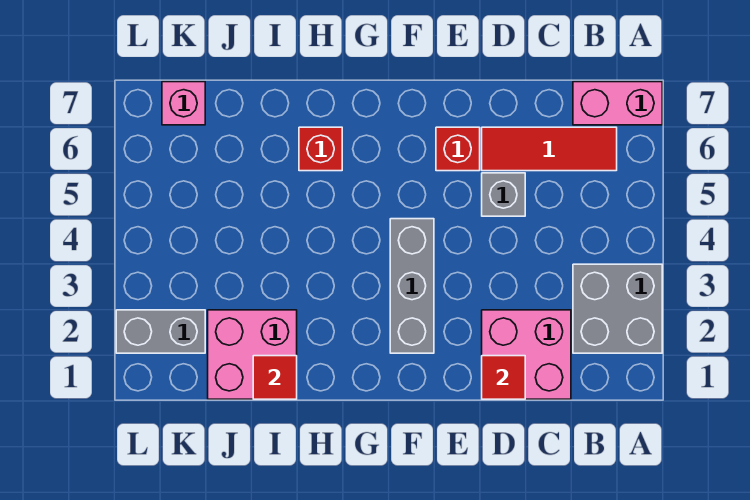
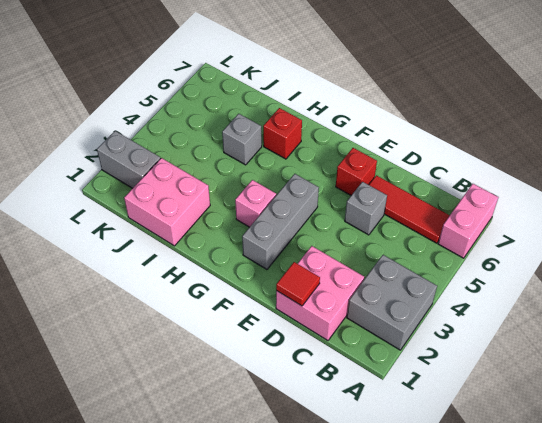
pink 1x2 brick [573,82,662,125] -> pink 1x2 brick turned to [438,184,499,258]
red 1x1 tile [253,356,297,399] -> none
none -> grey 1x1 brick [222,114,262,165]
pink 1x1 brick [162,82,205,125] -> pink 1x1 brick moved to [235,180,276,227]

